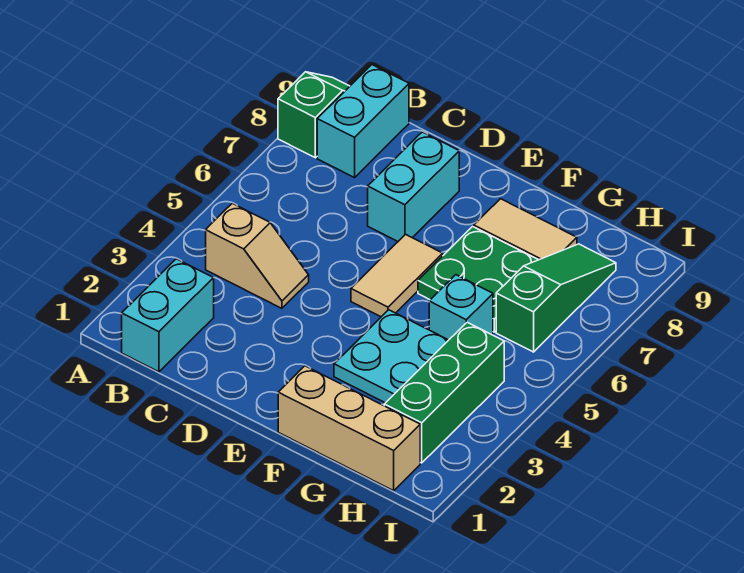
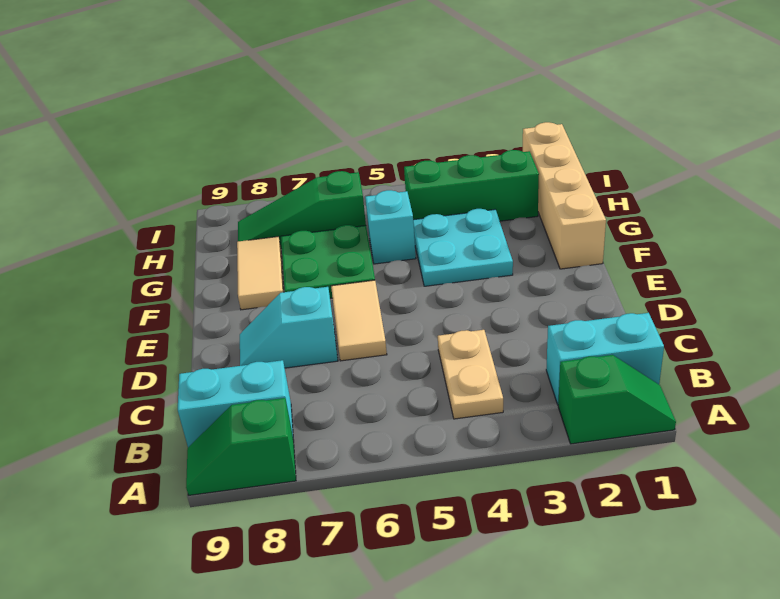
none -> green 1x2 slope [558,355,676,444]
tan 1x2 slope [206,203,309,308] -> tan 1x2 plate [438,330,503,419]
cyan 1x2 brick [368,132,459,241] -> cyan 1x2 slope [240,287,338,368]
tan 1x2 tile [351,234,443,317] -> tan 1x2 tile turned to [331,280,387,361]
tan 1x3 brick [278,366,420,491] -> tan 1x4 brick [523,122,606,269]

